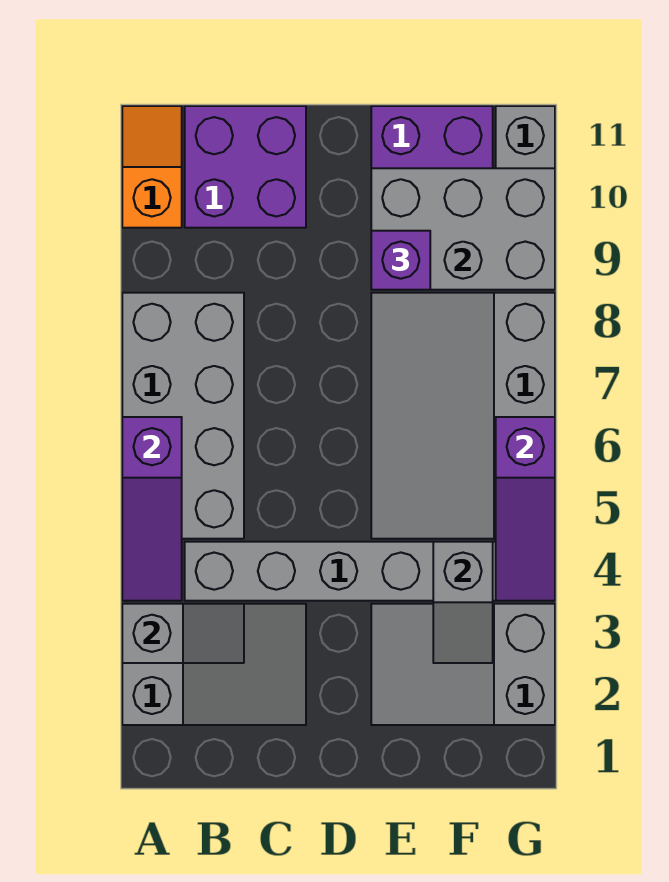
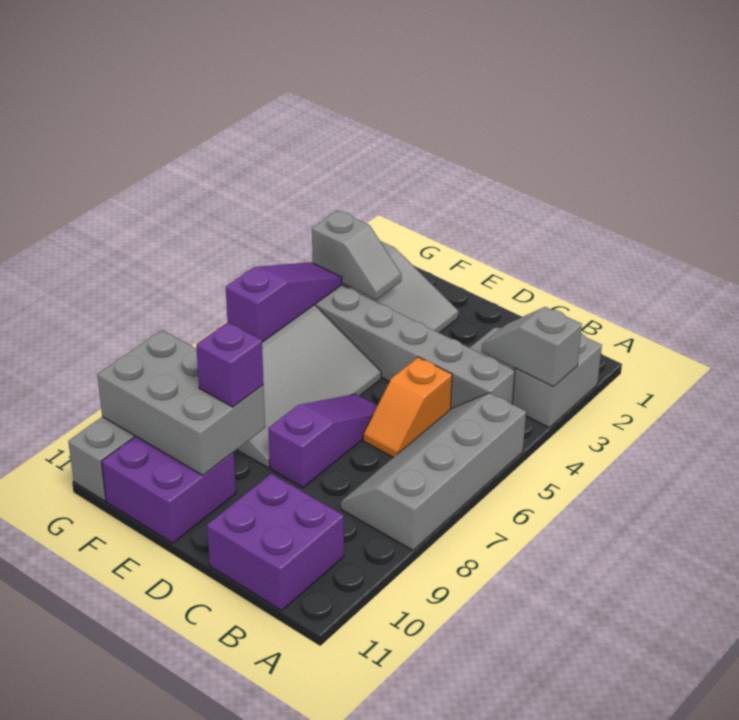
purple 1x3 slope [122,417,182,601] -> purple 1x3 slope moved to [268,394,377,488]
grey 2x4 brick [122,293,244,539] -> grey 2x4 slope [341,393,526,550]
orange 1x2 slope [122,106,182,228] -> orange 1x2 slope moved to [363,357,452,457]
grey 1x2 slope [433,542,493,663] -> grey 1x2 slope turned to [312,210,401,300]

